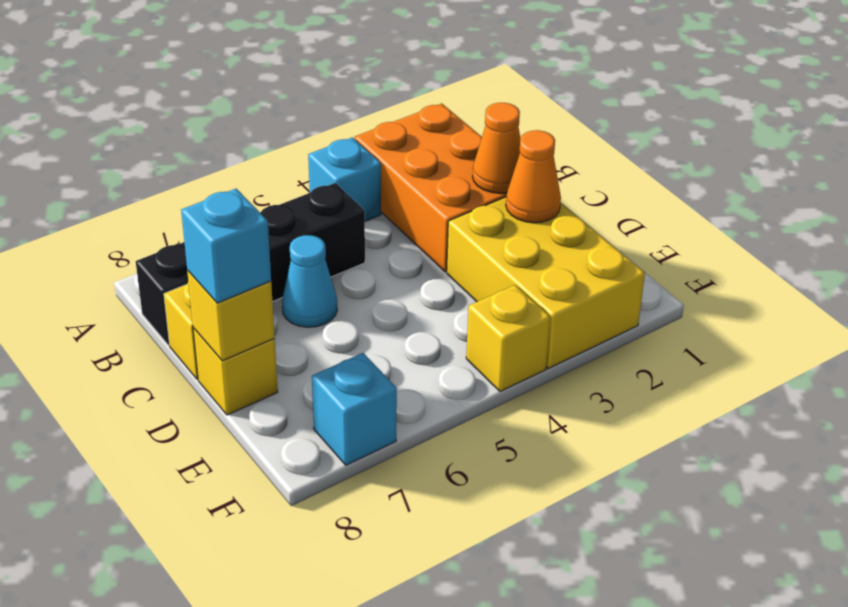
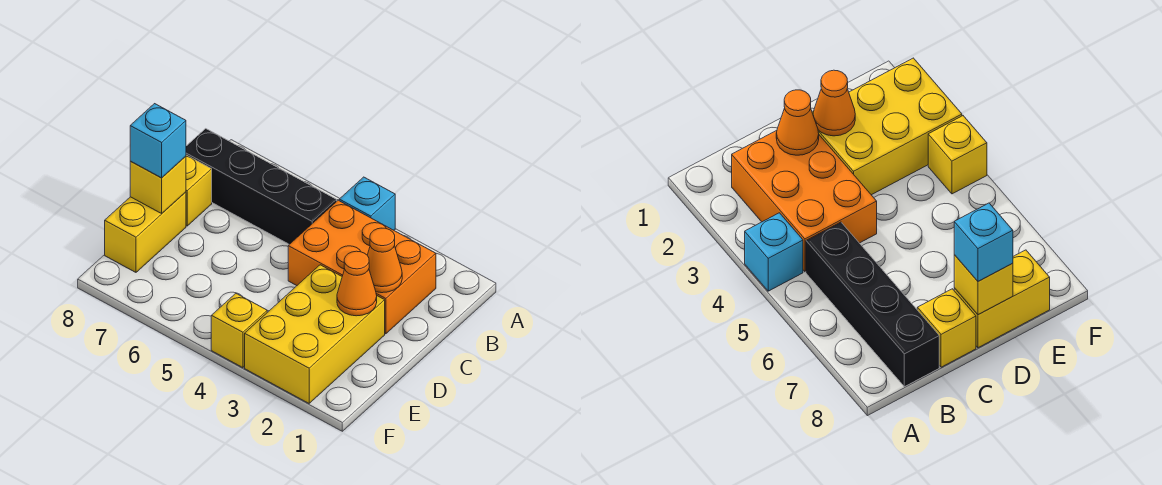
orange 2x3 brick [355,103,507,272] -> orange 2x3 brick turned to [288,200,436,334]
cyan 1x1 cone [282,235,337,327] -> none
yellow 1x1 brick [193,328,278,415] -> yellow 1x2 brick [105,192,186,272]
cyan 1x1 brick [312,353,397,465] -> none

